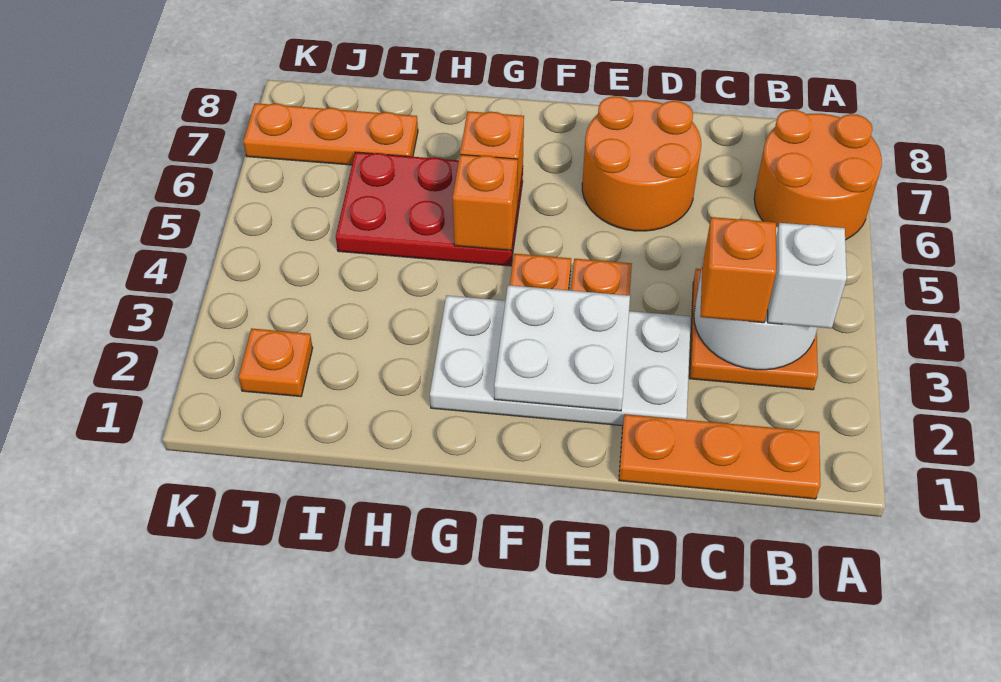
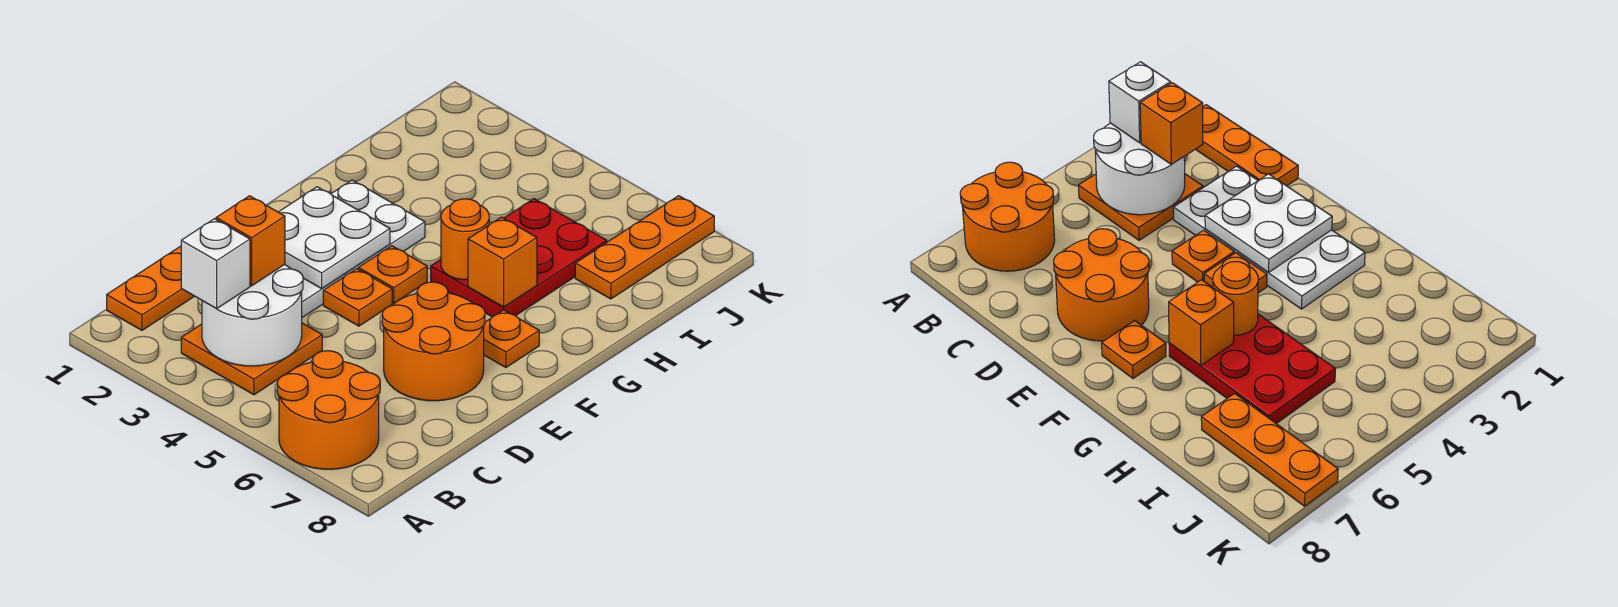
orange 1x1 brick [453,155,518,251] -> orange 1x1 round brick [441,199,489,280]
orange 1x1 plate [239,329,313,397] -> orange 1x1 plate moved to [484,310,539,367]

